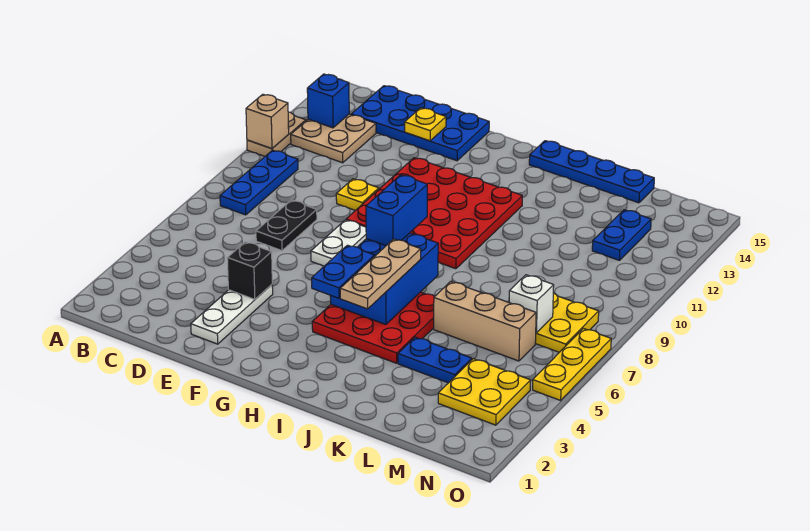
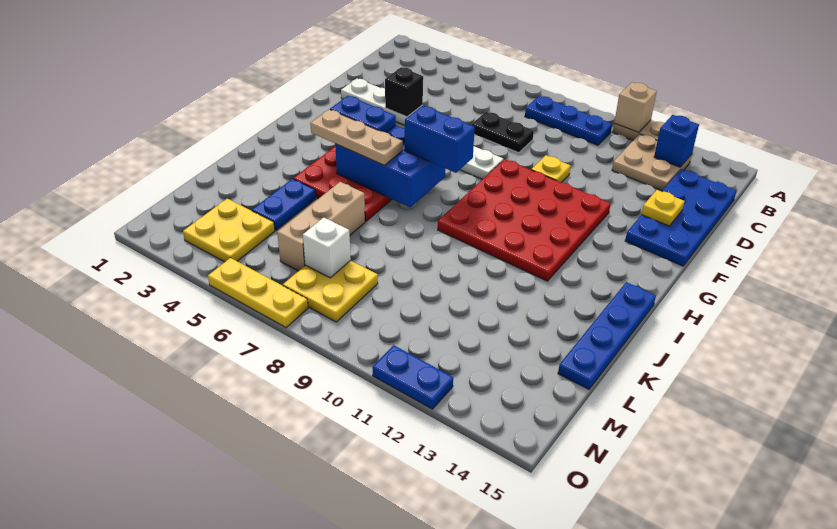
blue 1x2 plate [592,210,651,260] -> blue 1x2 plate moved to [373,345,453,409]

